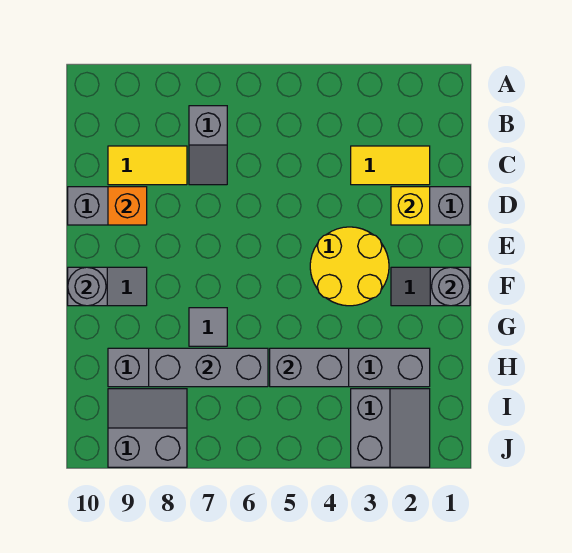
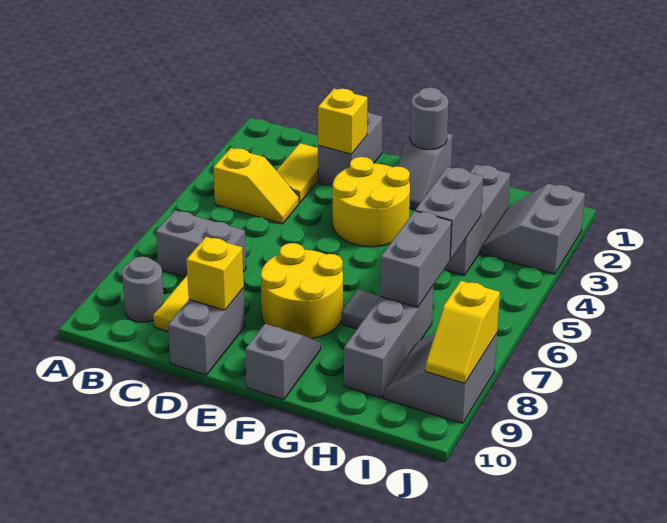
none -> yellow 1x2 slope [213,148,299,224]
grey 1x2 slope [189,106,227,185] -> grey 1x2 brick [156,210,246,277]
orange 1x1 brick [108,187,147,225] -> yellow 1x1 brick [186,237,244,310]
none -> yellow 2x2 round brick [261,243,343,339]
grey 1x1 round brick [68,267,106,306] -> grey 1x1 round brick moved to [122,257,164,322]
grey 1x3 brick [149,348,268,387] -> grey 1x2 brick [380,211,452,307]
grey 2x2 slope [351,389,430,467] -> grey 2x2 slope turned to [481,184,585,274]
none -> yellow 1x2 slope [425,281,500,383]

